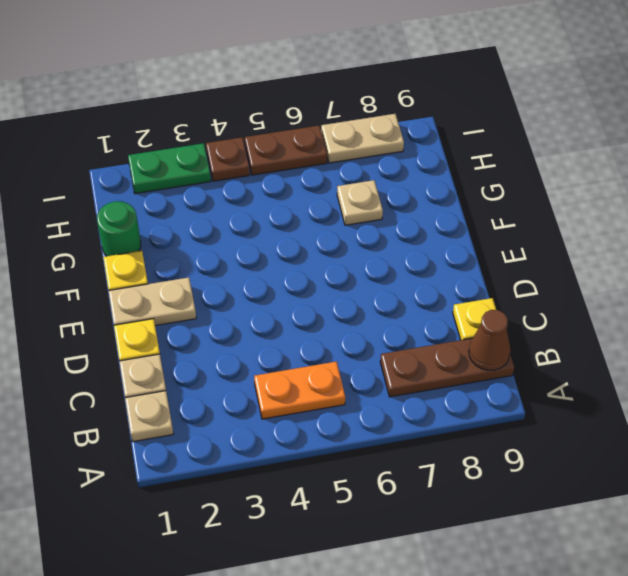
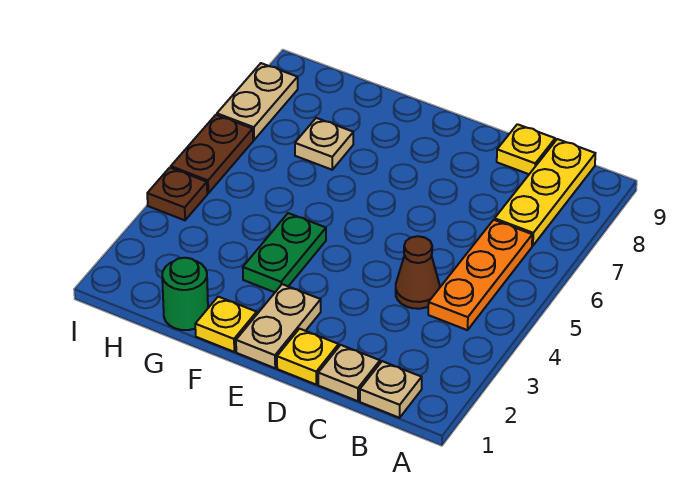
orange 1x2 plate [254,361,345,419] -> orange 1x3 plate [428,220,532,330]
brown 1x3 plate [380,338,514,397] -> yellow 1x3 plate [495,139,595,246]
brown 1x1 cone [469,310,511,370] -> brown 1x1 cone moved to [396,236,440,309]
green 1x2 plate [128,143,211,194] -> green 1x2 plate moved to [243,213,326,292]

